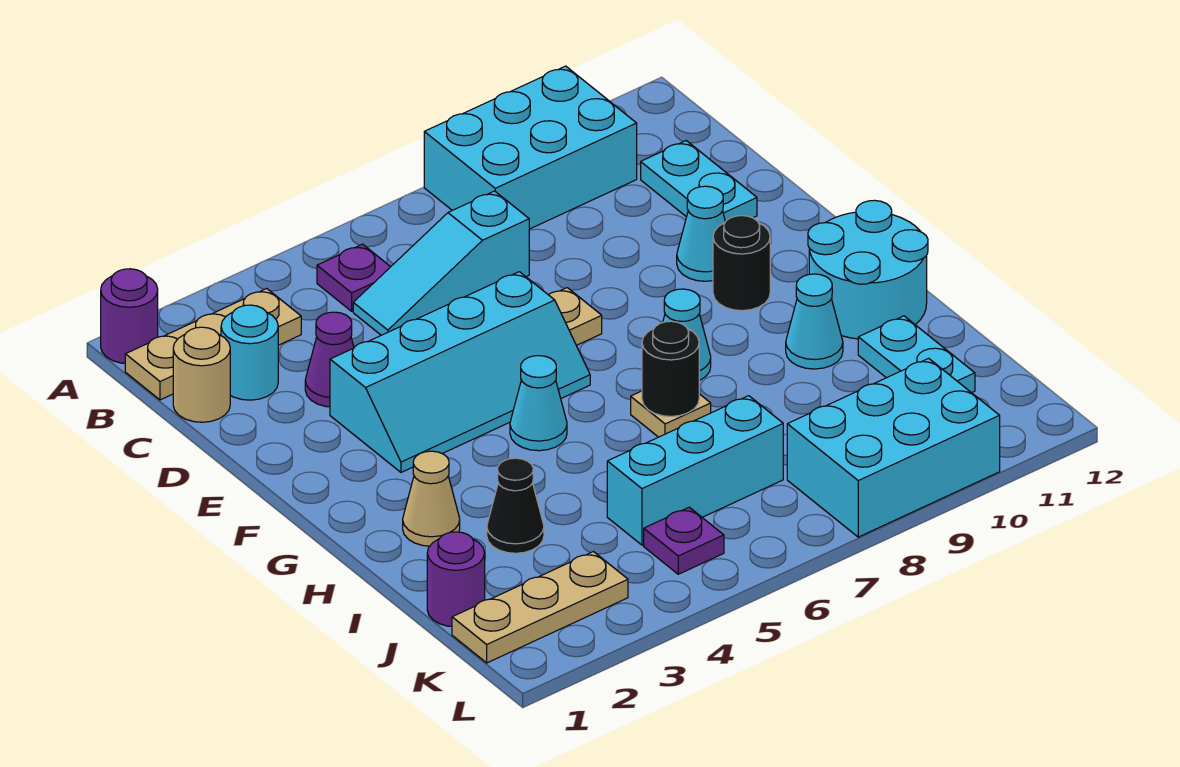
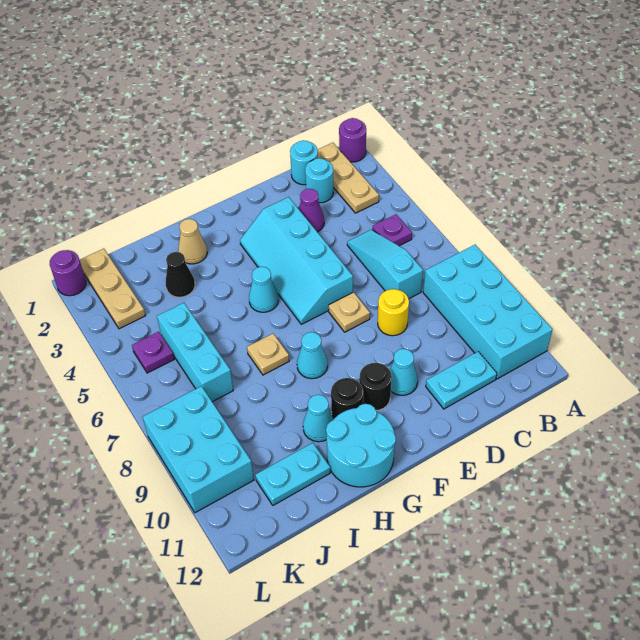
cyan 2x3 brick [424,66,637,229] -> cyan 2x4 brick [423,245,553,379]
tan 1x1 round brick [173,327,230,422] -> cyan 1x1 round brick [290,140,318,185]
none -> yellow 1x1 round brick [378,289,409,336]
black 1x1 round brick [642,321,699,416] -> black 1x1 round brick moved to [331,378,363,419]
purple 1x1 round brick [427,532,485,626] -> purple 1x1 round brick moved to [50,250,86,296]

